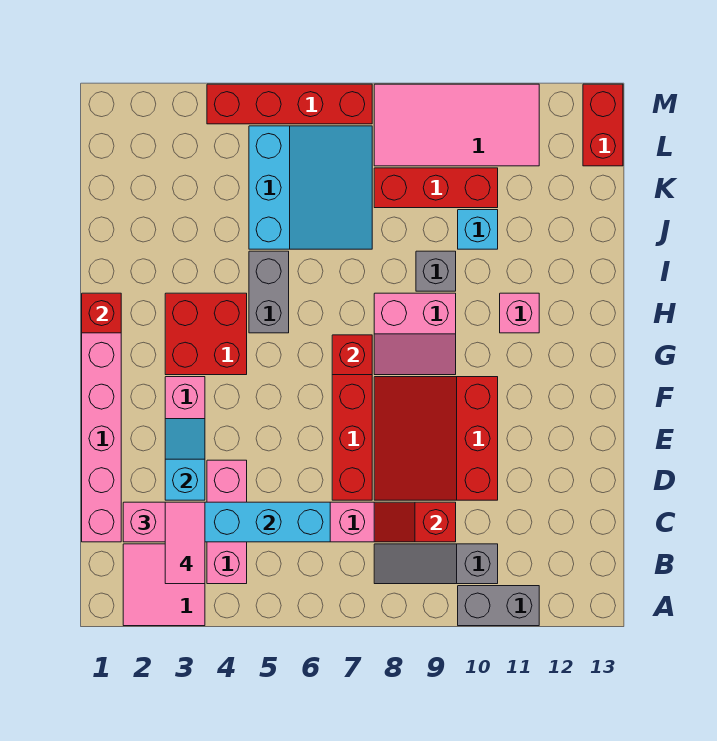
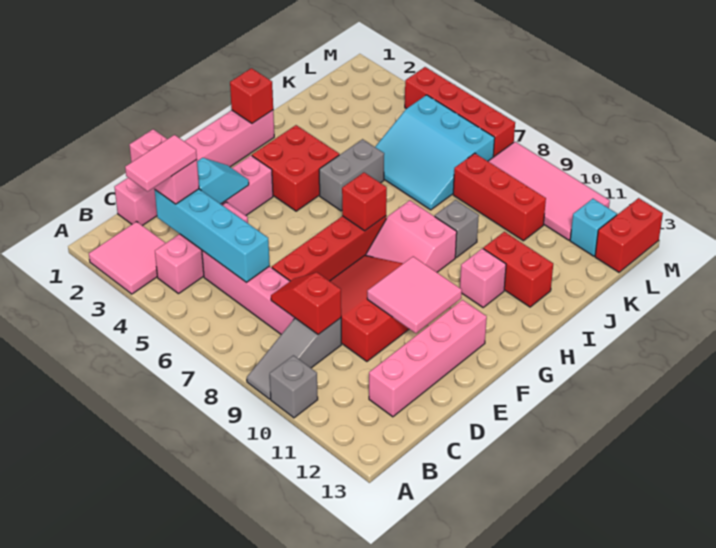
grey 1x2 brick [458,586,539,626] -> grey 1x1 brick [270,355,318,418]
grey 1x3 slope [374,544,498,584] -> grey 1x3 slope turned to [247,318,341,399]
none -> pink 1x4 brick [369,300,487,417]
none -> pink 2x2 tile [367,257,462,333]
none -> red 1x2 brick [483,232,553,307]
cyan 3x3 slope [249,126,372,249] -> cyan 3x3 slope turned to [375,95,495,210]
cyan 1x1 brick [458,210,498,249] -> cyan 1x1 brick moved to [570,199,617,256]

